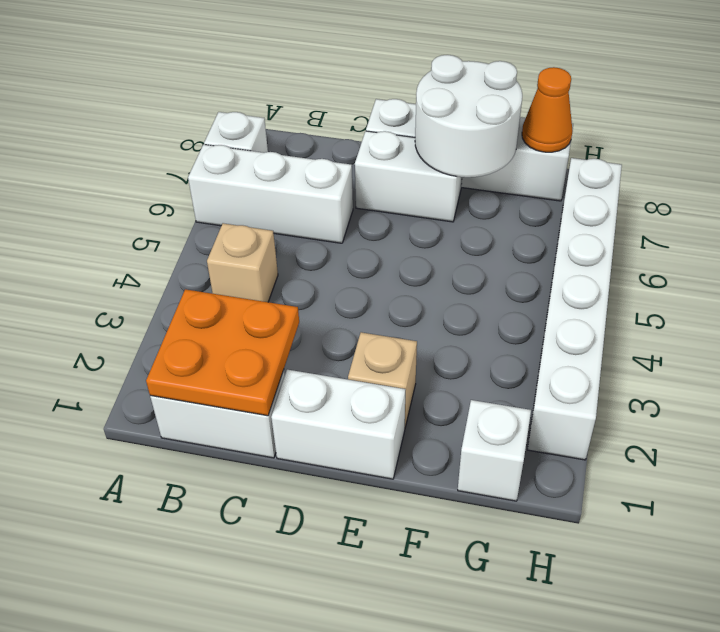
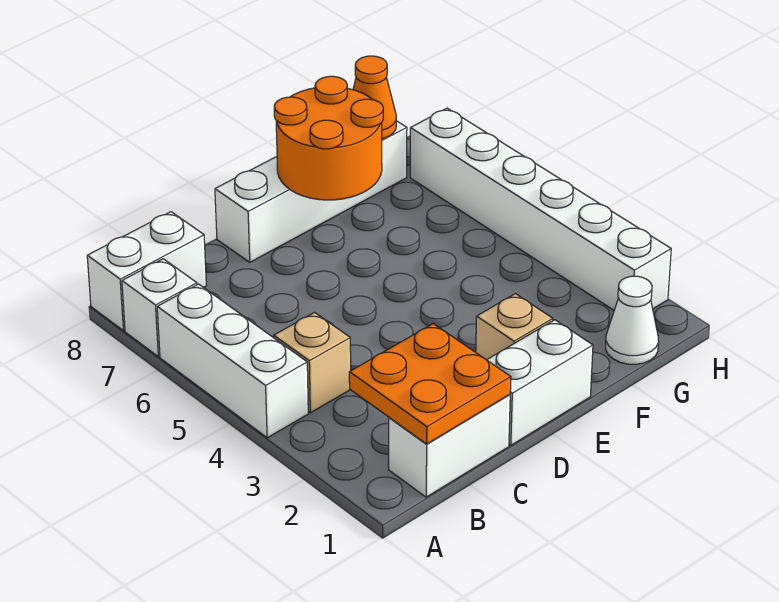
white 1x3 brick [188,145,353,243] -> white 1x3 brick turned to [157,284,308,438]
white 1x2 brick [355,131,462,222] -> white 1x2 brick moved to [87,212,206,331]
white 2x2 round brick [415,55,522,177] -> orange 2x2 round brick [274,76,383,200]
white 1x1 brick [458,400,531,501] -> white 1x1 cone [606,276,659,364]

